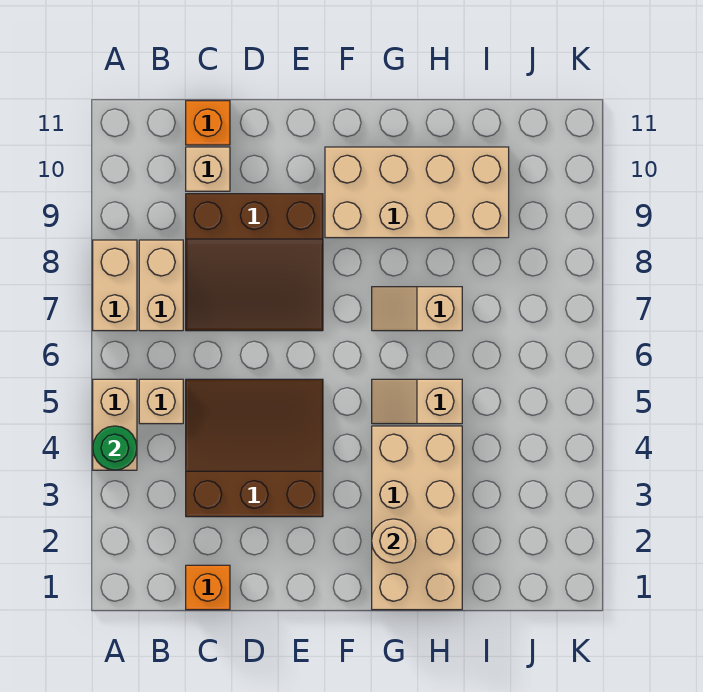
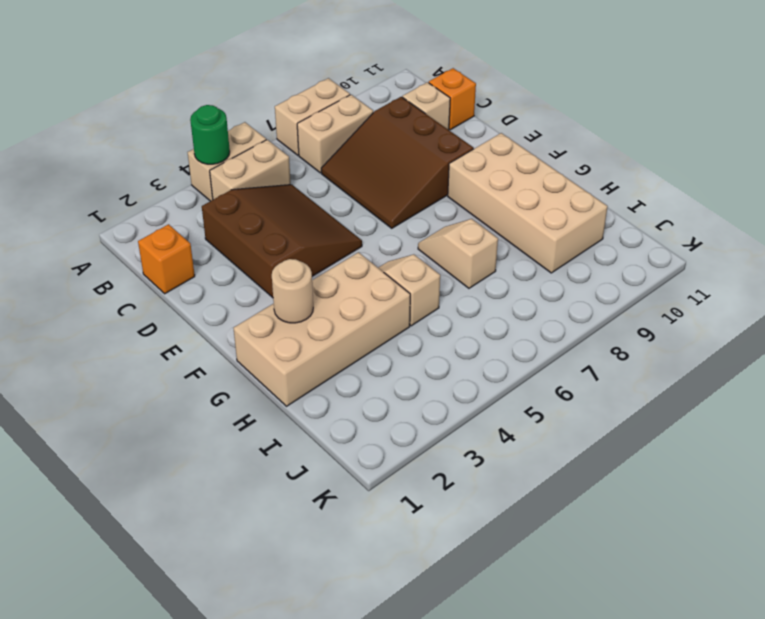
tan 1x1 brick [139,379,183,424] -> tan 1x2 brick [210,140,291,200]

